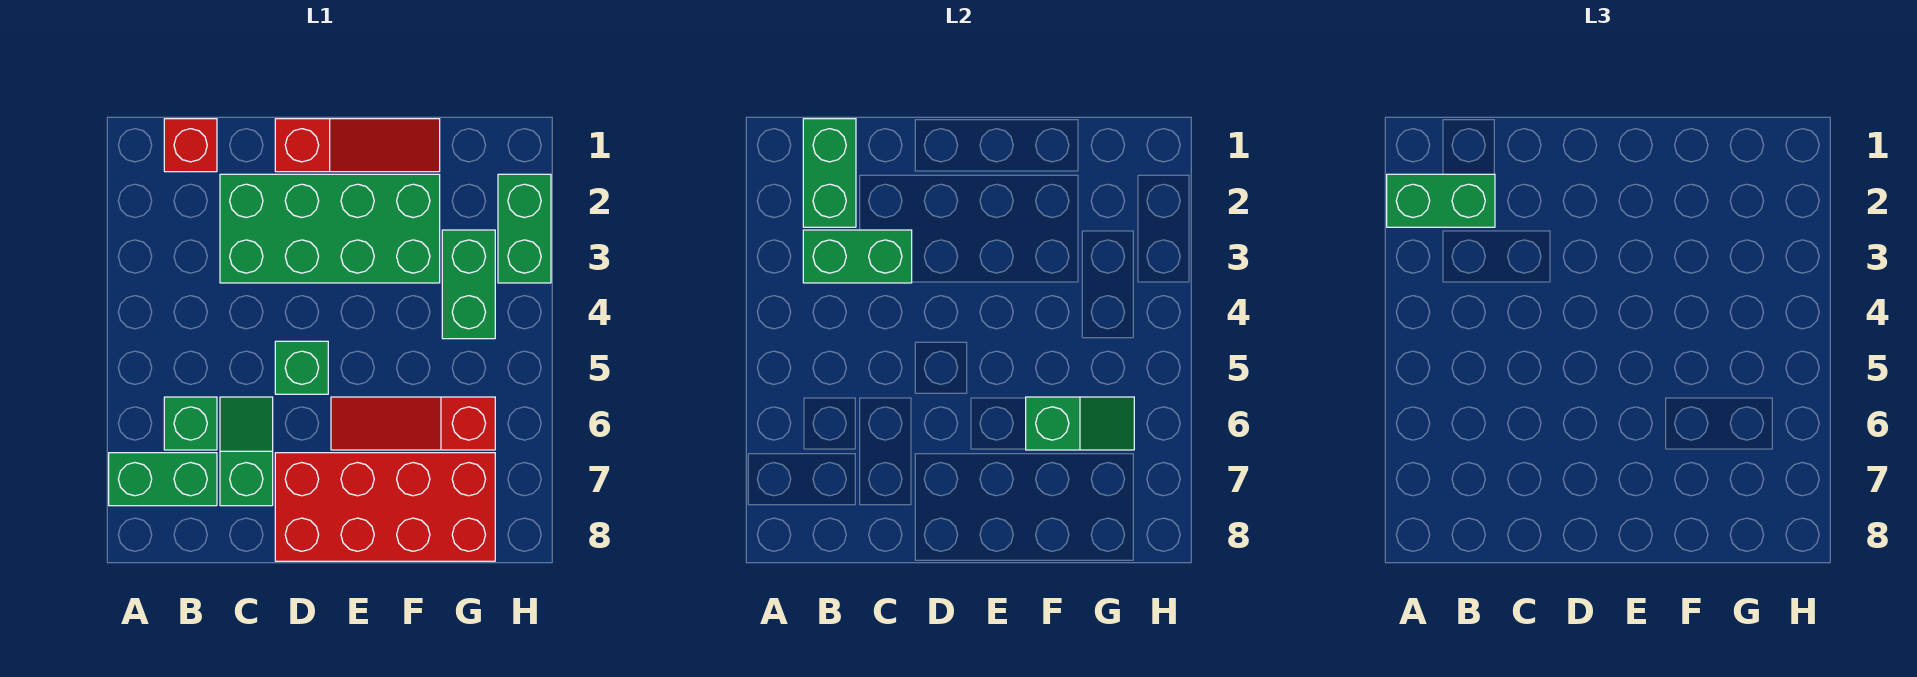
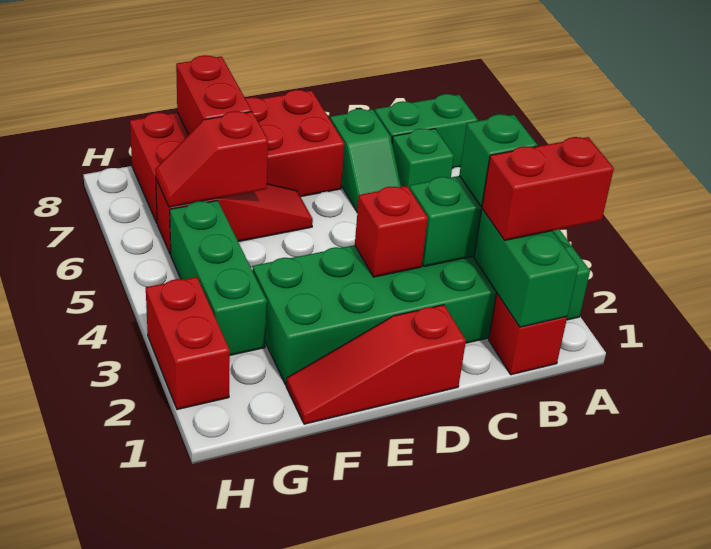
green 1x2 brick [1387,174,1495,227] -> red 1x2 brick [482,137,614,240]
green 2x4 brick [220,174,440,283] -> green 2x6 brick [252,229,590,385]
none -> red 1x1 brick [355,186,428,277]
green 1x1 brick [275,341,328,394] -> green 1x1 brick moved to [459,114,537,206]
green 1x2 slope [1026,397,1134,450] -> red 1x2 slope [155,111,268,207]
none -> red 1x2 brick [176,55,252,135]
green 1x2 brick [442,230,495,339] -> green 1x3 brick [170,200,267,355]
green 1x2 brick [498,174,551,283] -> red 1x2 brick [146,277,230,410]

